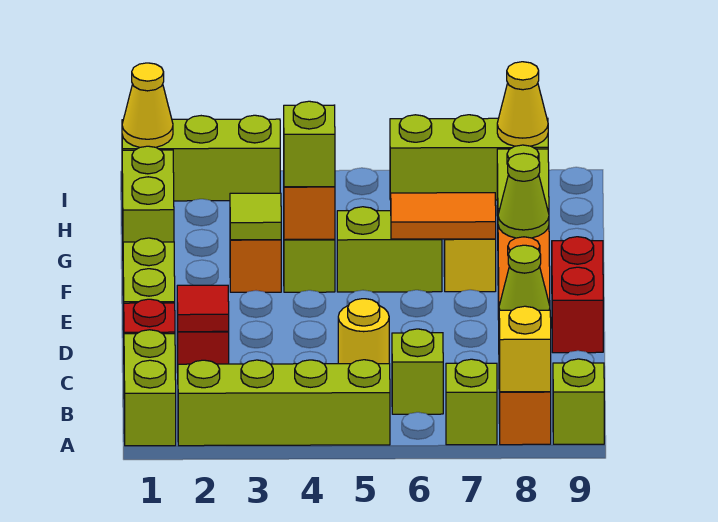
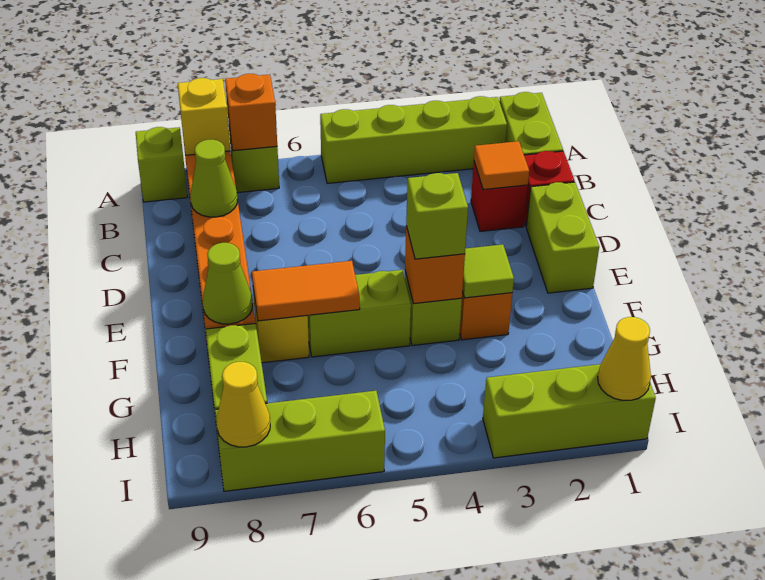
none -> orange 1x1 brick [225,74,277,151]
lime 1x1 brick [392,329,443,414] -> none
red 1x1 tile [177,285,229,332] -> orange 1x1 tile [474,141,529,190]
yellow 1x1 round brick [338,299,389,364] -> none
red 1x2 brick [552,237,603,353] -> none
lime 1x2 brick [122,146,174,242] -> none

